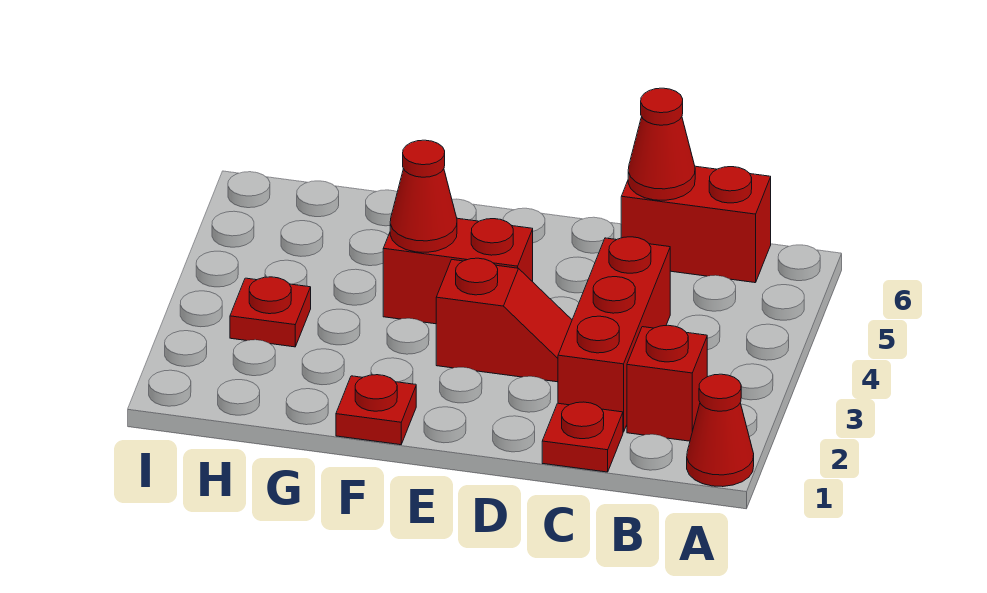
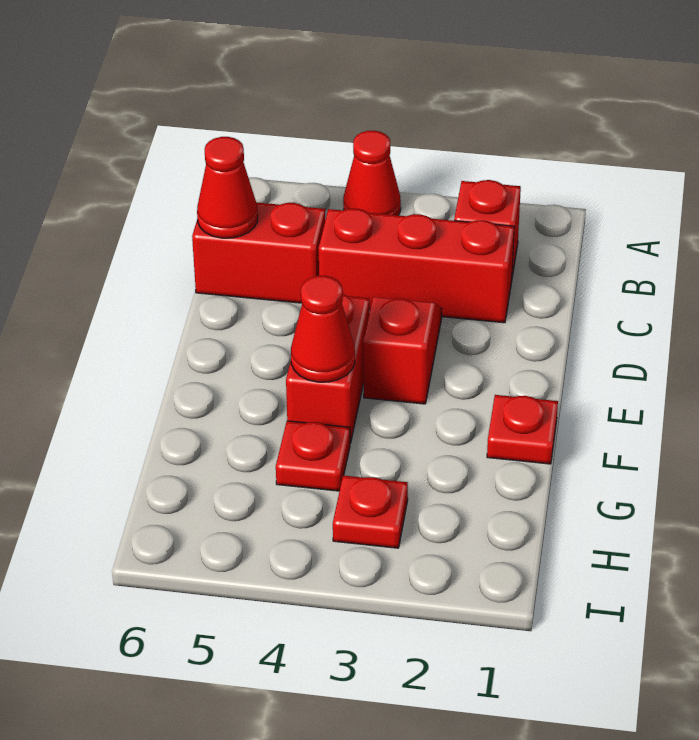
red 1x1 cone [687,374,754,487] -> red 1x1 cone moved to [343,131,401,216]
red 1x2 brick [621,166,771,283] -> red 1x2 brick turned to [192,202,325,303]
red 1x1 plate [542,402,623,472] -> red 1x1 plate moved to [276,421,350,491]

